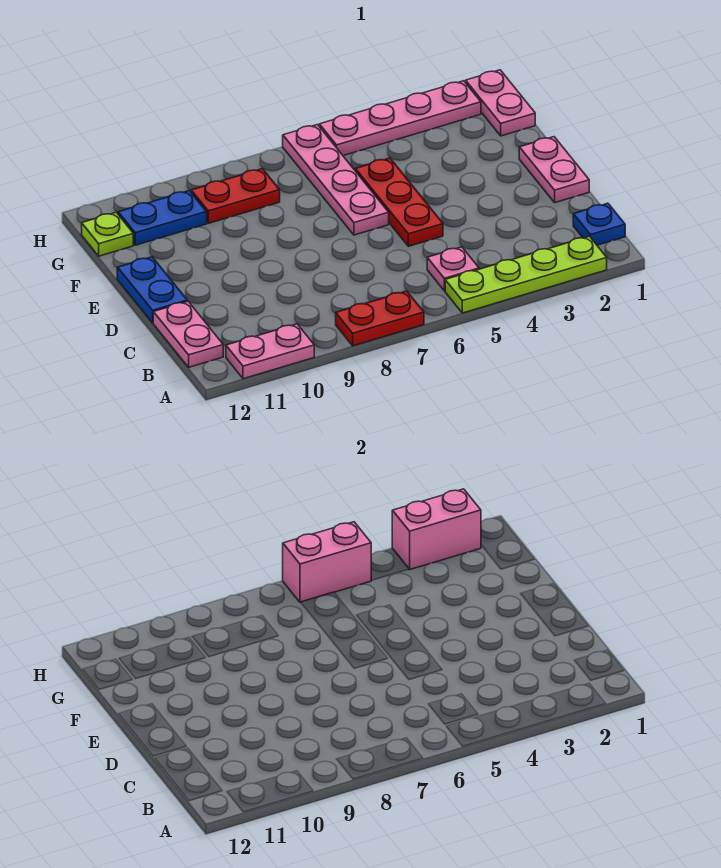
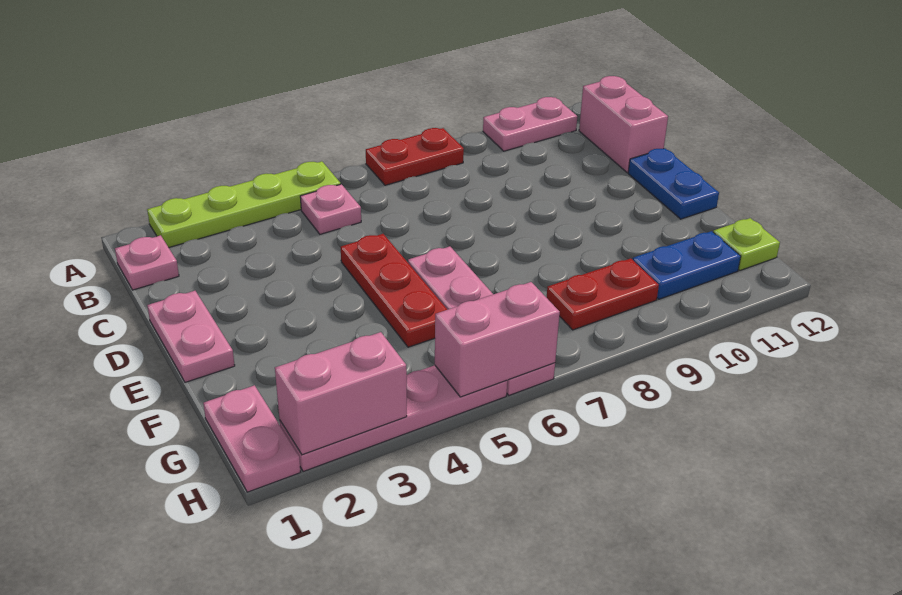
blue 1x1 plate [573,203,625,245] -> pink 1x1 plate [115,235,179,290]
pink 1x2 plate [153,301,223,367] -> pink 1x2 brick [579,76,668,172]

